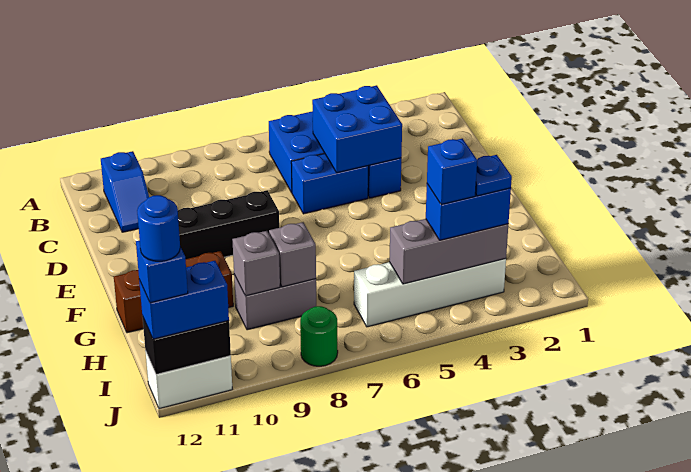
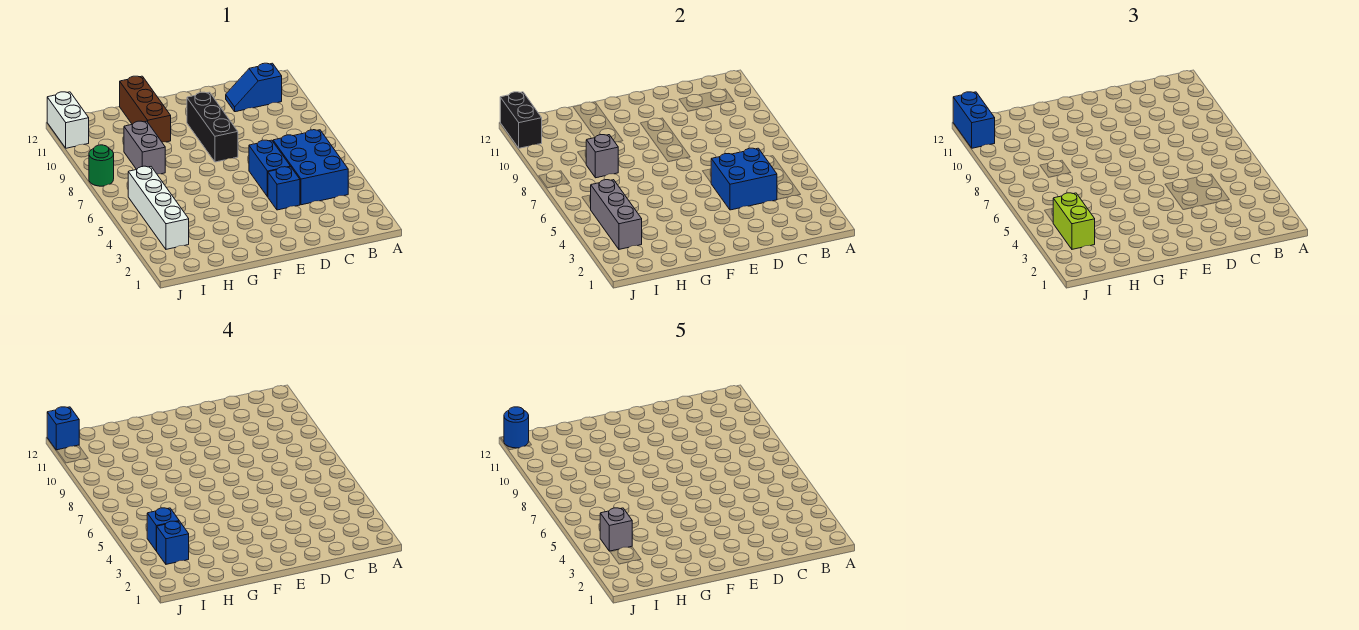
grey 1x1 brick [232,231,280,296] -> grey 1x1 brick moved to [600,508,632,551]
blue 1x2 brick [426,184,511,240] -> lime 1x2 brick [1053,193,1095,249]
blue 1x1 plate [475,155,512,196] -> blue 1x1 brick [157,521,189,564]

